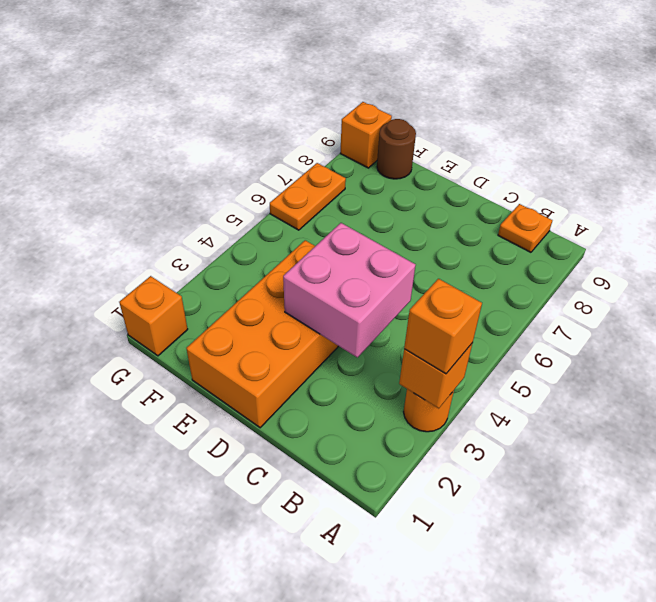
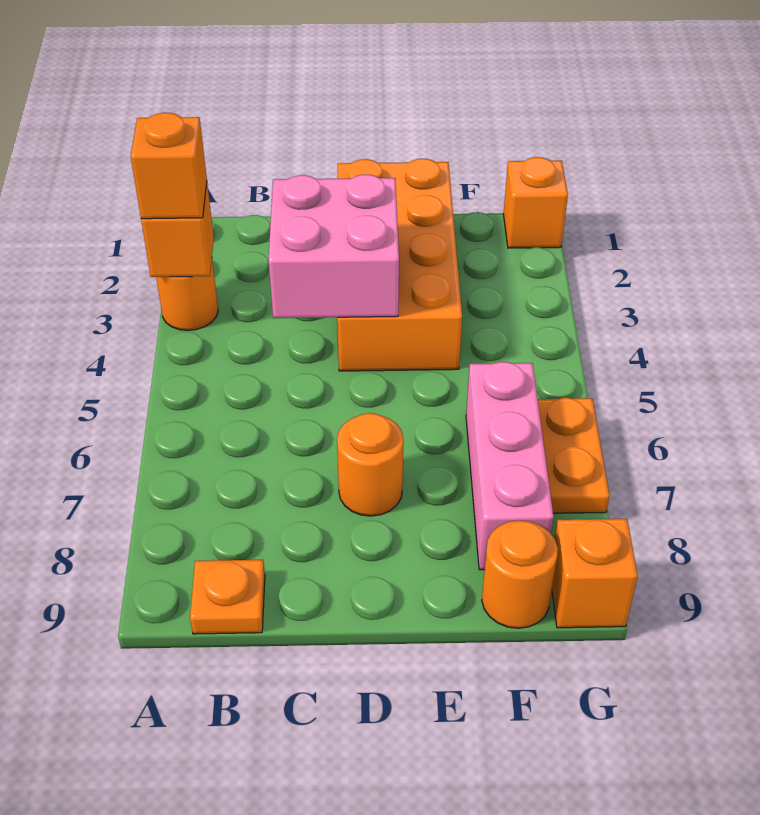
none -> orange 1x1 round brick [337,413,403,516]
none -> pink 1x3 brick [466,362,554,570]
brown 1x1 round brick [377,119,416,179] -> orange 1x1 round brick [482,520,558,628]

